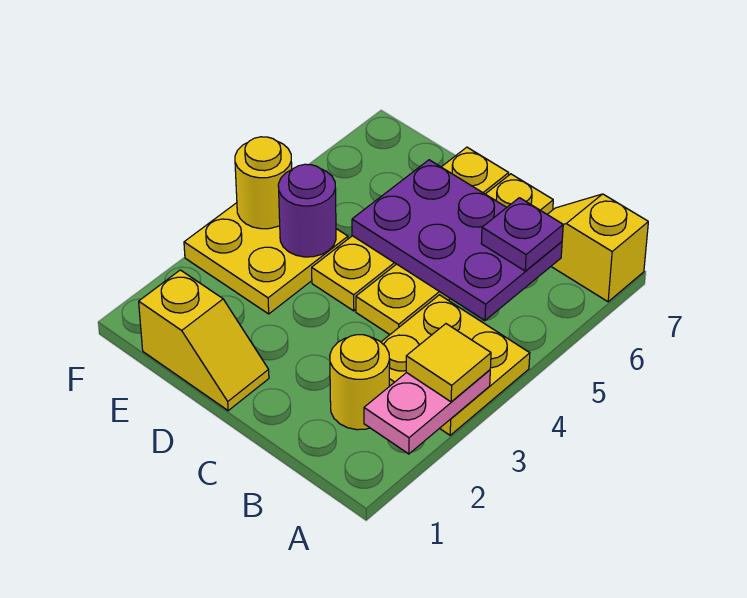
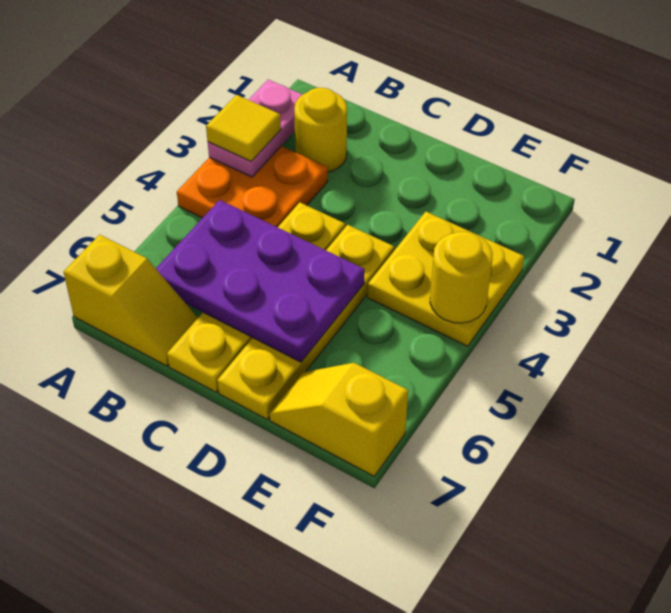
yellow 2x2 plate [381,295,530,435] -> orange 2x2 plate [177,146,328,227]
purple 1x1 plate [481,198,563,271] -> none
yellow 1x2 slope [139,270,269,411] -> yellow 1x2 slope moved to [270,363,408,476]
purple 1x1 round brick [278,164,336,257] -> none

